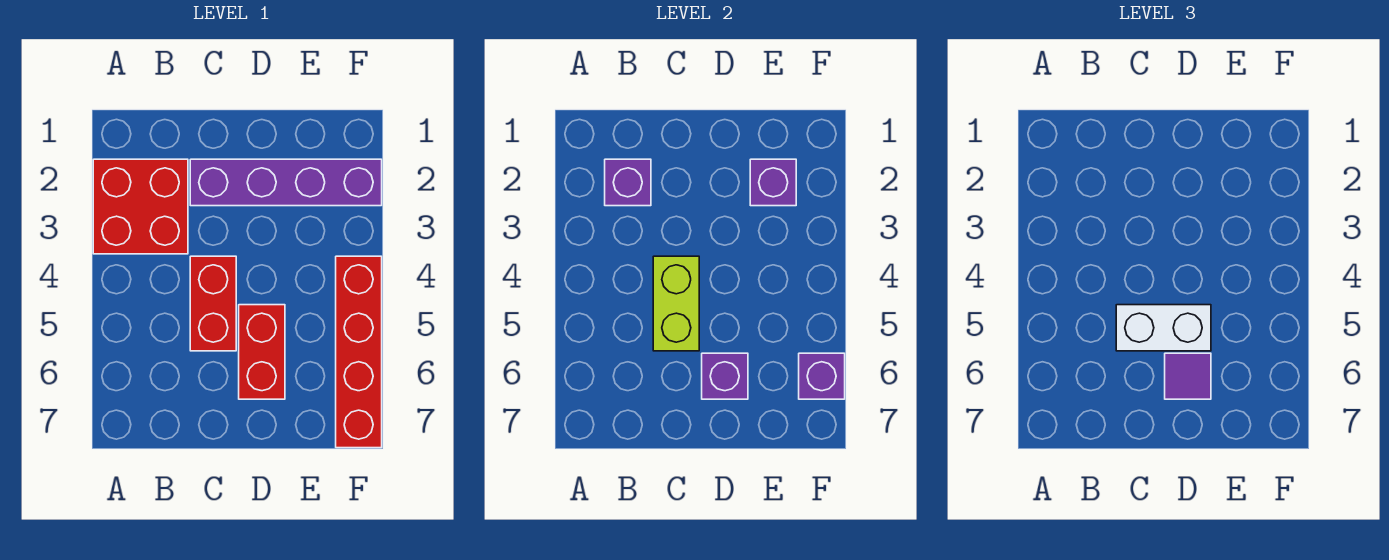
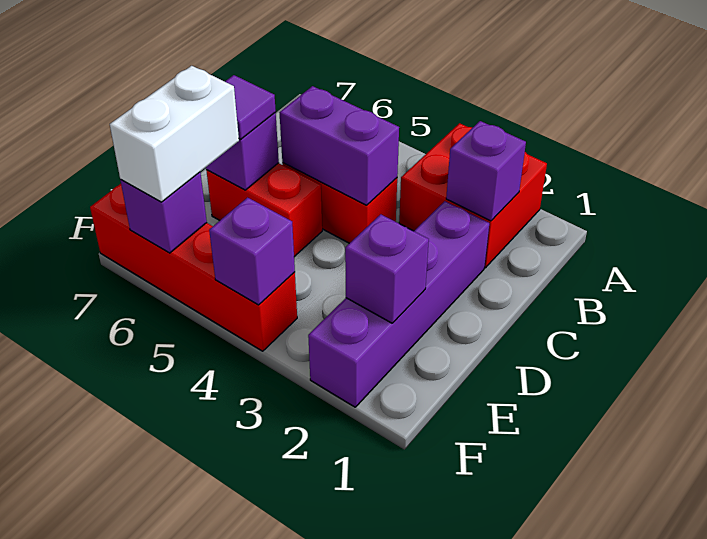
lime 1x2 brick [653,256,699,351] -> purple 1x2 brick [279,86,399,205]
white 1x2 brick [1116,305,1211,351] -> white 1x2 brick moved to [110,66,239,202]
none -> purple 1x1 brick [209,198,295,305]

